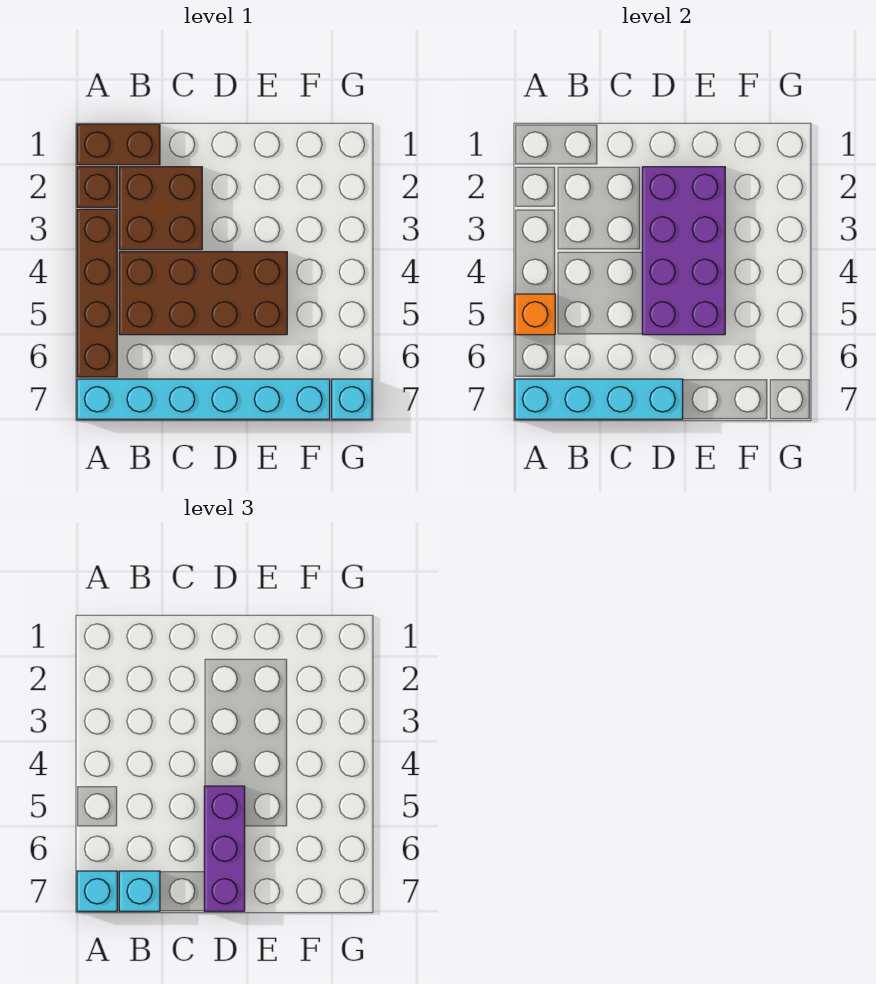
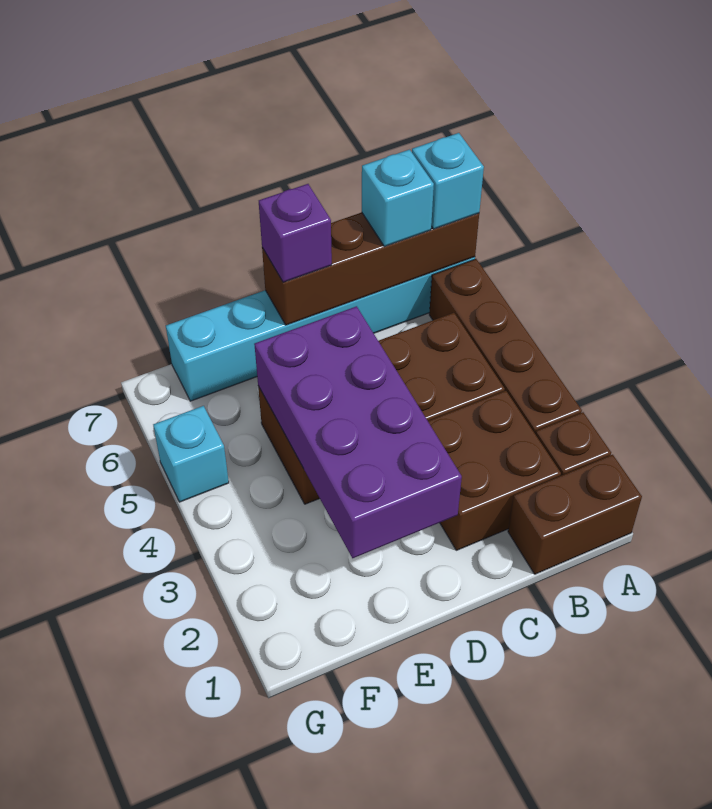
orange 1x1 brick [515,294,555,335] -> none
cyan 1x4 brick [515,379,683,419] -> brown 1x4 brick [262,212,479,325]
purple 1x3 brick [204,786,245,911] -> purple 1x1 brick [259,184,332,282]
cyan 1x1 brick [332,379,372,419] -> cyan 1x1 brick moved to [153,406,229,502]

